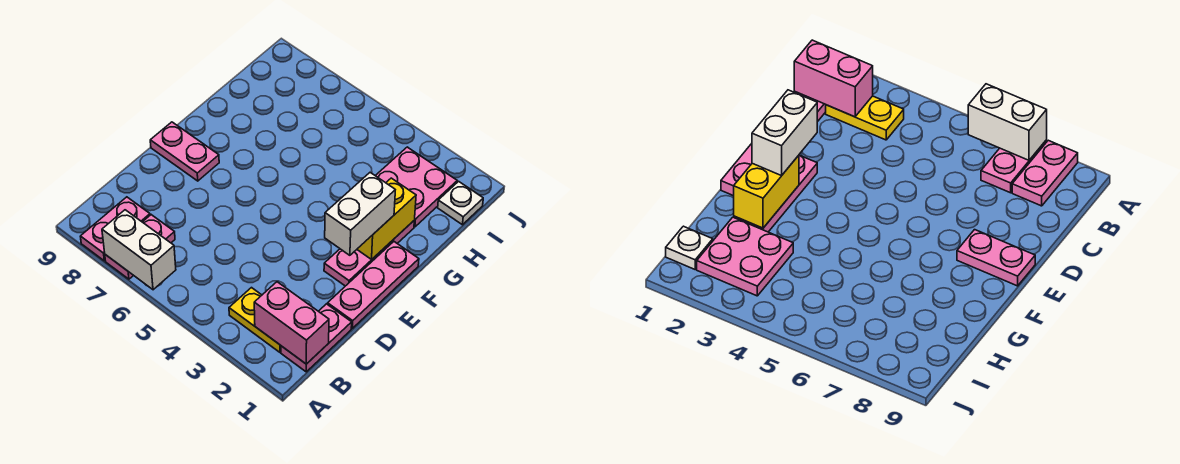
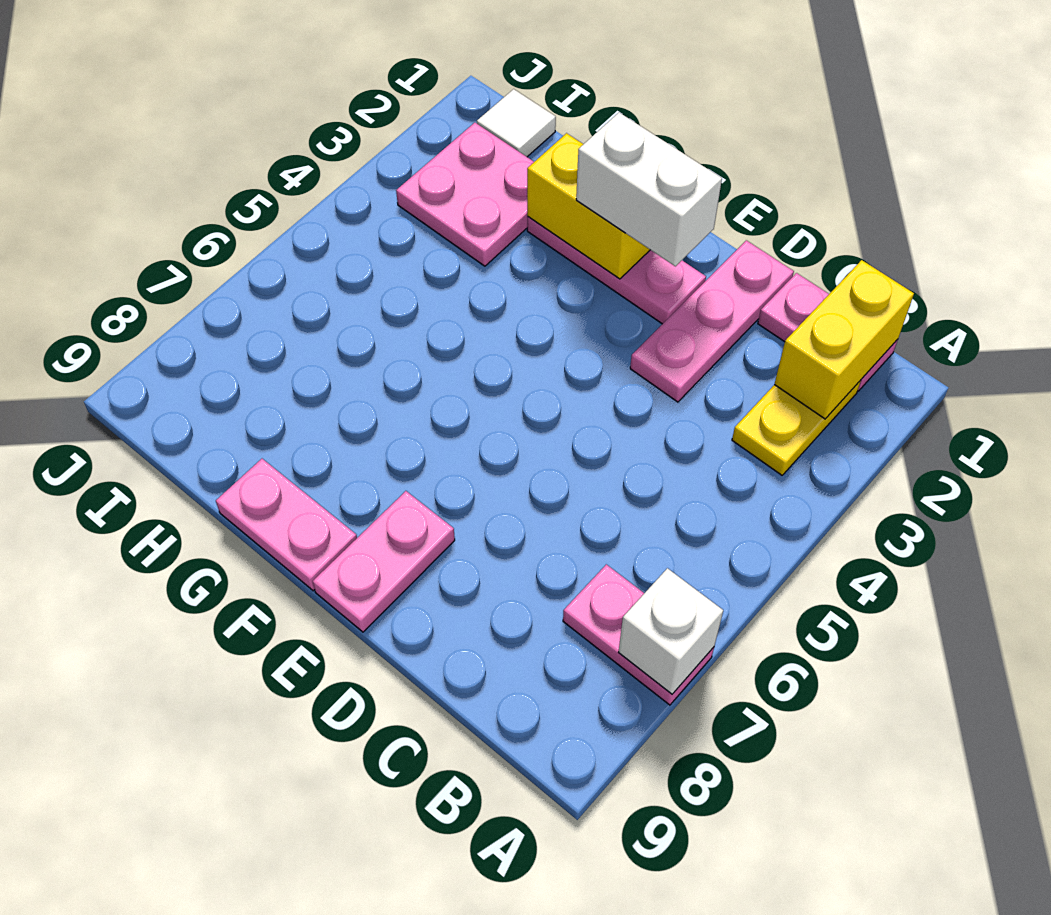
white 1x2 brick [102,210,176,290] -> white 1x1 brick [618,568,723,694]
pink 1x2 plate [80,197,150,261] -> pink 1x2 plate moved to [216,459,357,591]
pink 1x2 brick [254,282,329,364] -> yellow 1x2 brick [774,260,914,419]
pink 1x3 plate [328,242,419,328] -> pink 1x3 plate turned to [630,240,794,402]
white 1x1 plate [438,181,483,225] -> white 1x1 tile [477,89,556,157]

